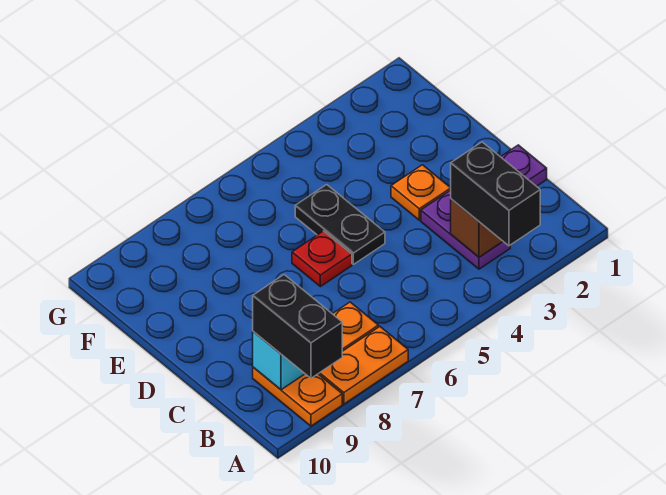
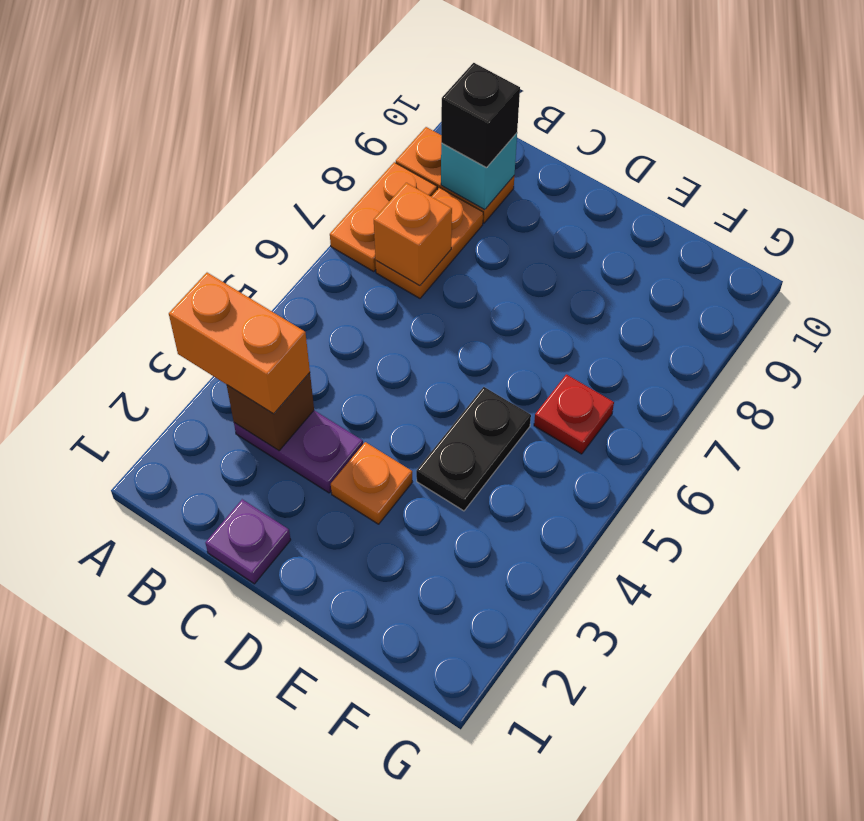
black 1x2 brick [451,142,540,246] -> orange 1x2 brick [169,273,310,414]
black 1x2 brick [253,275,342,378] -> black 1x1 brick [441,63,520,168]
none -> orange 1x1 brick [374,183,452,286]
black 1x2 plate [295,185,385,264] -> black 1x2 plate turned to [416,387,531,511]
red 1x1 plate [292,231,352,287] -> red 1x1 plate moved to [534,374,614,454]

